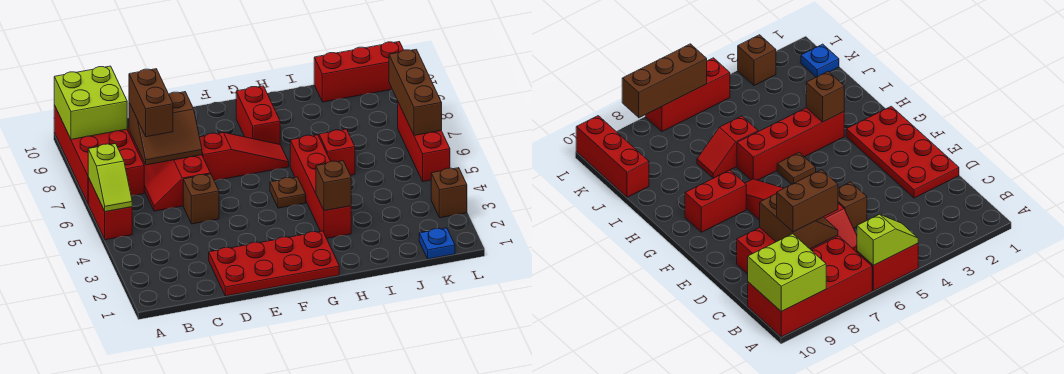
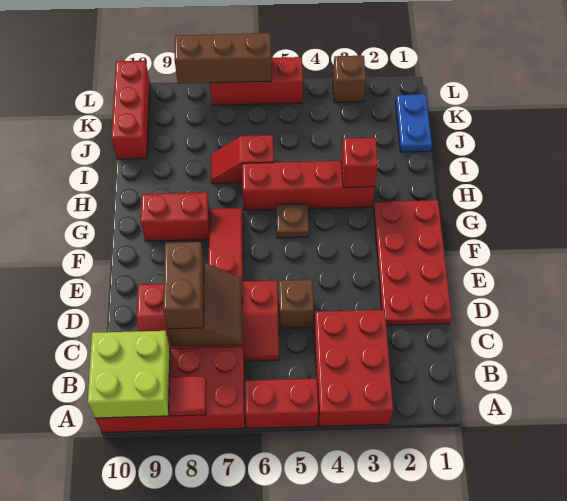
none -> red 2x3 brick [314,310,393,426]
lime 1x2 slope [88,144,132,212] -> none
none -> red 1x1 tile [169,376,206,416]
brown 1x2 brick [129,69,173,137] -> brown 1x2 brick turned to [163,242,204,329]
brown 1x1 brick [316,161,351,211] -> red 1x1 brick [341,138,378,187]
blue 1x1 plate [419,228,455,259] -> blue 1x2 plate [396,94,432,152]

